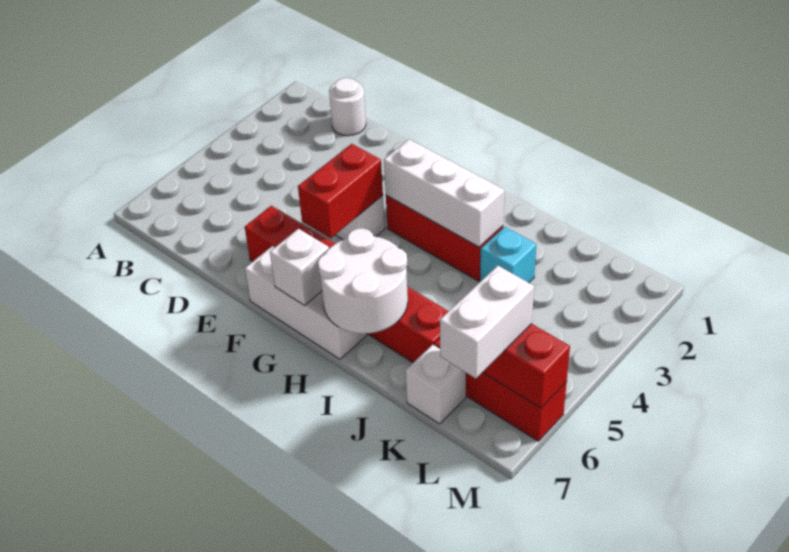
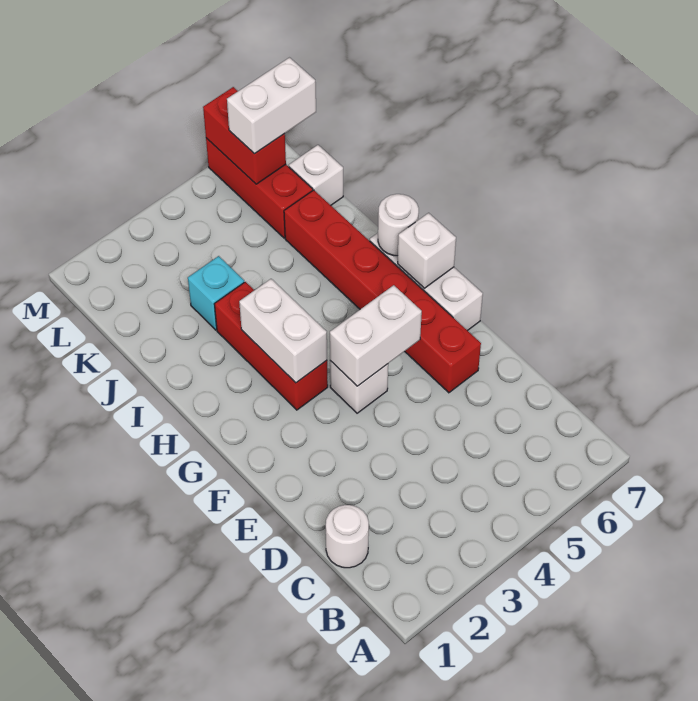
red 1x2 brick [298,144,383,238] -> white 1x2 brick [330,285,422,386]
white 1x3 brick [384,139,504,247] -> white 1x2 brick [239,279,327,383]
white 2x2 round brick [318,228,408,334] -> white 1x1 round brick [378,194,419,256]

